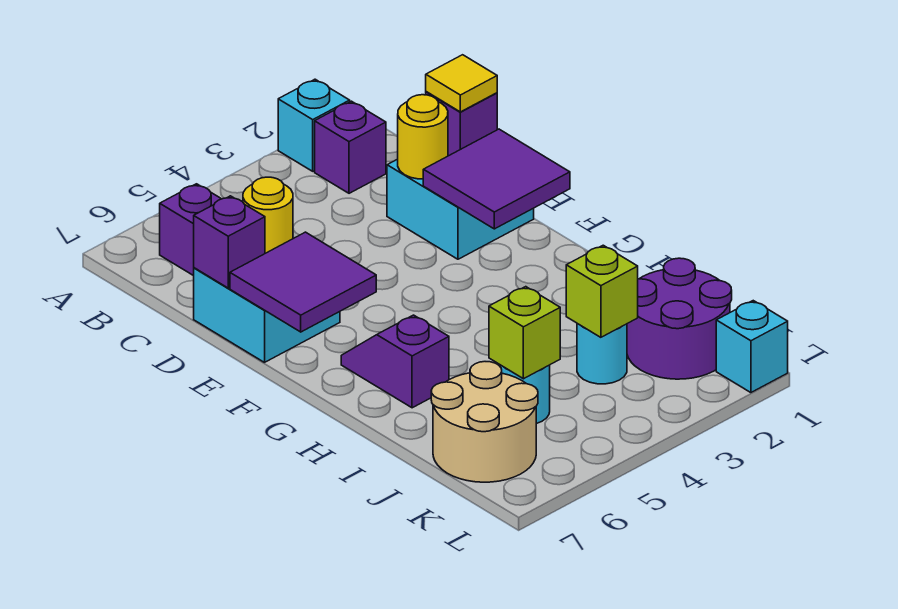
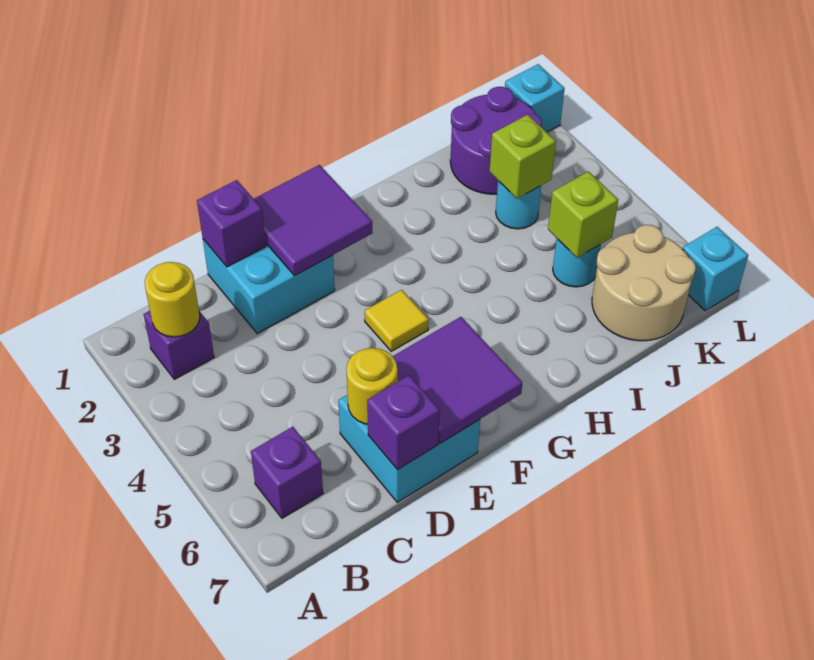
cyan 1x1 brick [278,79,350,171] -> cyan 1x1 brick moved to [683,227,748,311]
yellow 1x1 tile [426,55,497,112] -> yellow 1x1 tile moved to [365,290,429,351]
yellow 1x1 round brick [398,95,448,179] -> yellow 1x1 round brick moved to [145,262,200,337]
purple 1x2 slope [341,315,449,408] -> none

